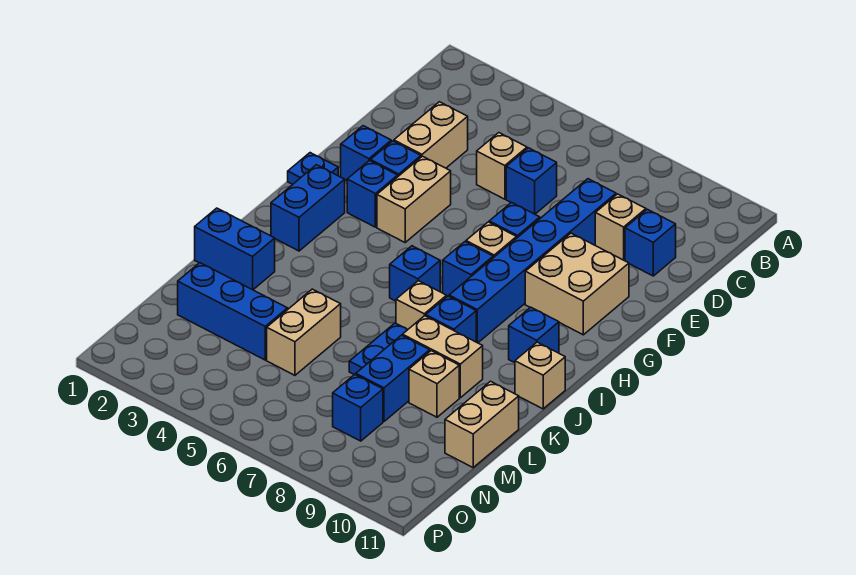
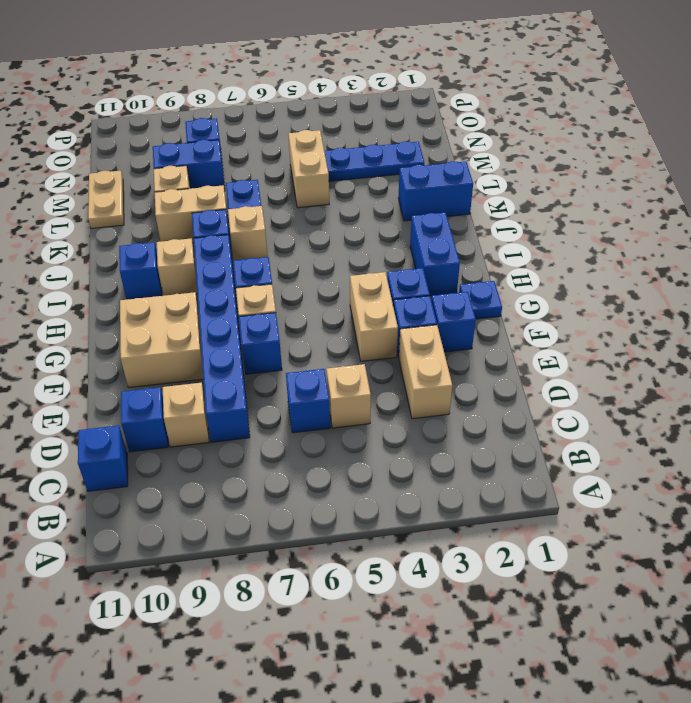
blue 1x1 brick [390,246,440,301] -> blue 1x1 brick moved to [78,425,128,491]
tan 1x1 brick [515,342,565,409] -> tan 1x1 brick moved to [157,238,198,296]
blue 1x2 brick [356,335,430,421] -> blue 1x2 brick turned to [153,140,225,192]
tan 1x2 brick [445,381,519,467] -> tan 1x2 plate [88,171,124,229]
blue 1x3 brick [178,263,288,360] -> blue 1x3 plate [324,141,424,181]

